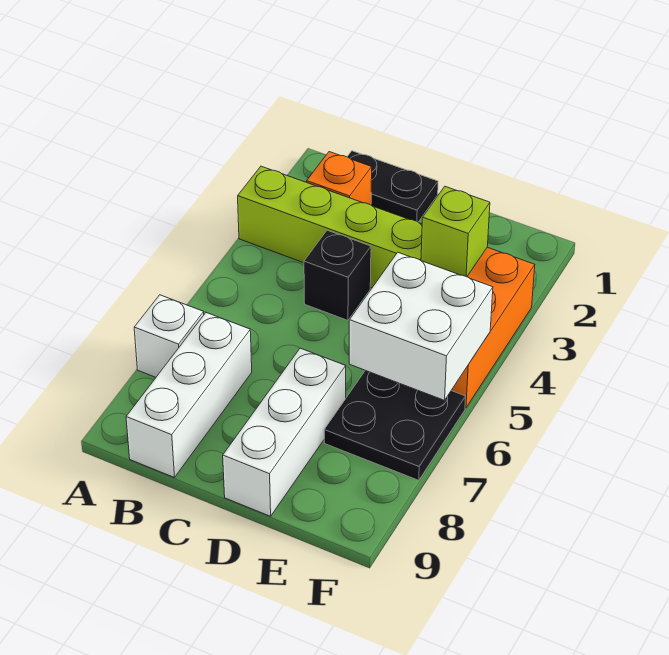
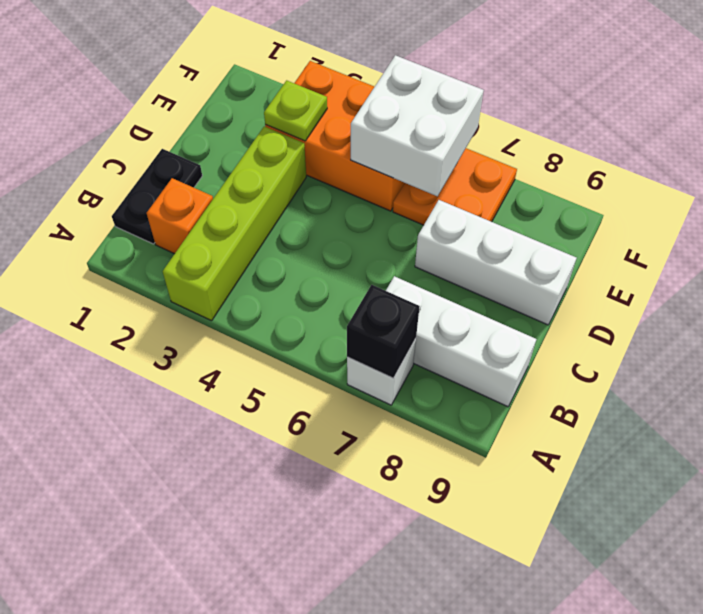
black 1x1 brick [304,230,371,320] -> black 1x1 brick moved to [347,285,420,378]
lime 1x1 brick [421,187,490,277] -> lime 1x1 plate [264,80,327,141]
black 2x2 plate [324,370,466,480] -> orange 2x2 plate [393,148,517,225]

